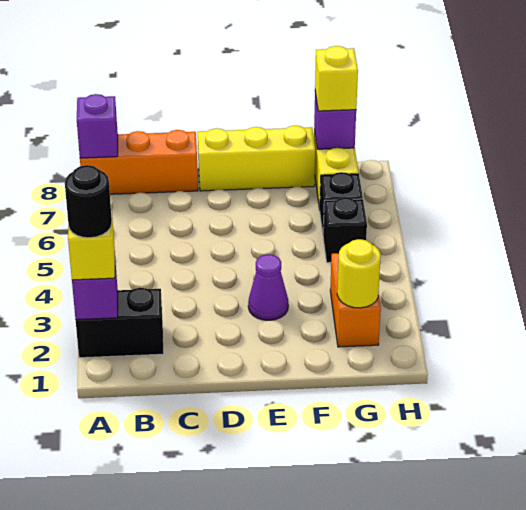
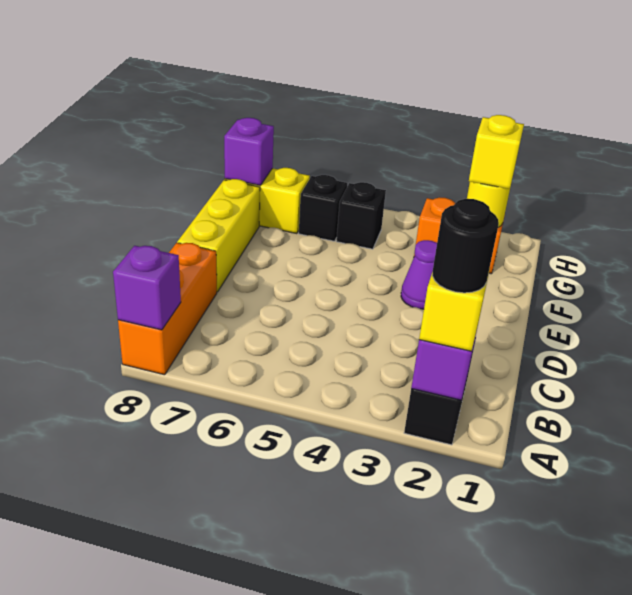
yellow 1x1 brick [315,46,358,111] -> yellow 1x1 brick moved to [469,115,524,189]

